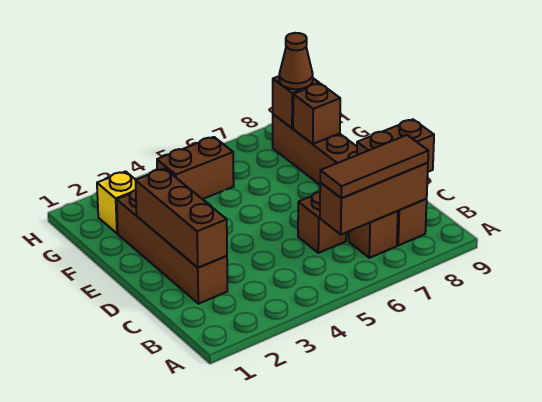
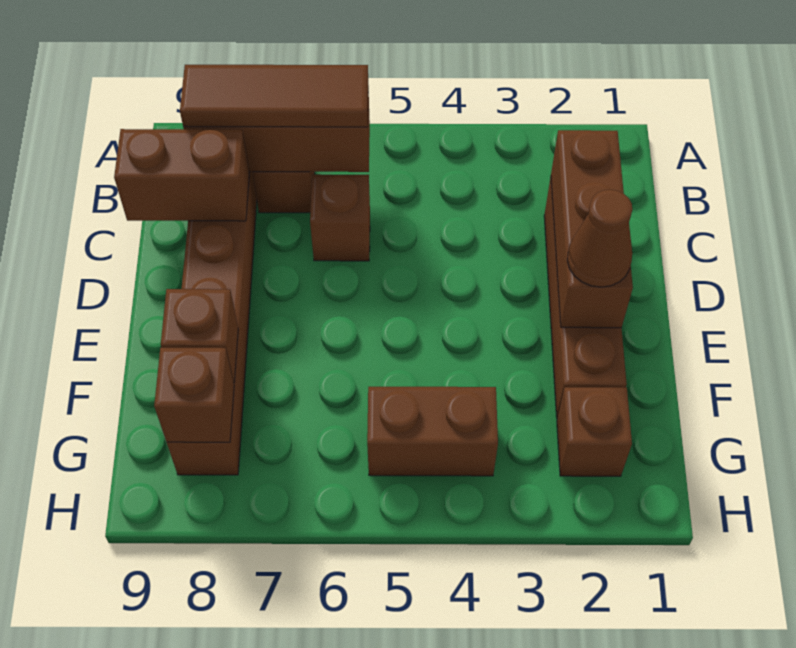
yellow 1x1 brick [97,172,136,233] -> brown 1x1 brick [557,387,632,476]
brown 1x1 cone [279,33,313,89] -> brown 1x1 cone moved to [567,190,632,287]

